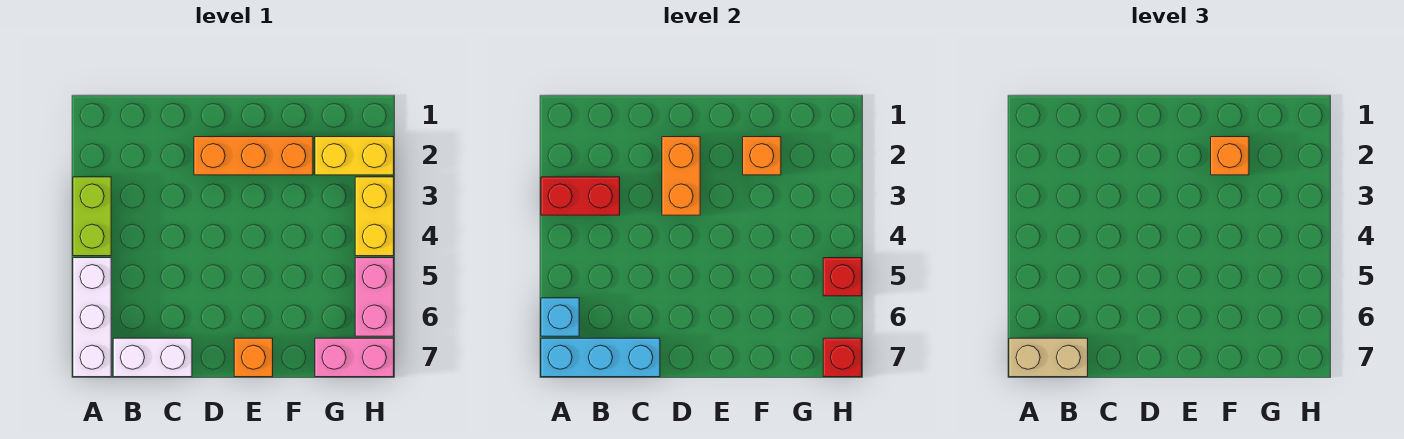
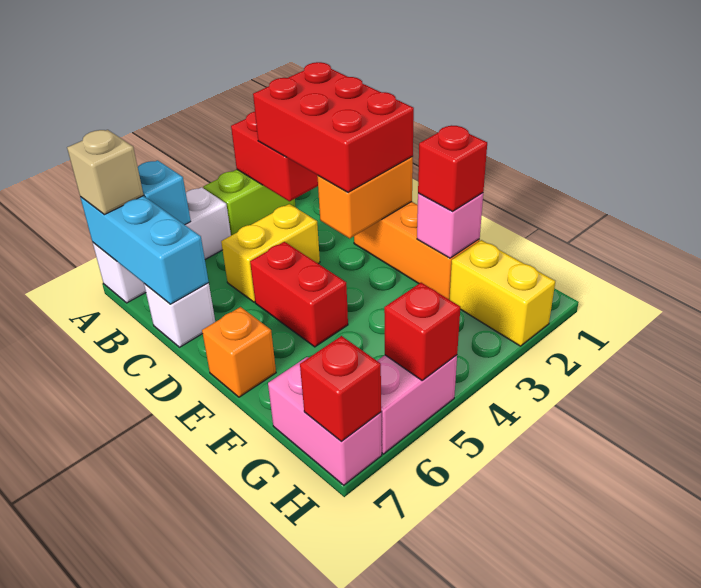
tan 1x2 brick [1009,338,1088,377] -> tan 1x1 brick [67,130,144,215]
none -> red 2x3 brick [253,62,414,192]
white 1x2 brick [113,338,192,377] -> white 1x1 brick [144,283,215,347]
none -> red 1x2 brick [250,242,348,347]
orange 1x1 brick [743,137,781,175] -> pink 1x1 brick [417,193,483,258]
orange 1x1 brick [1211,137,1249,175] -> red 1x1 brick [418,126,487,211]
yellow 1x2 brick [355,177,394,256] -> yellow 1x2 brick moved to [221,204,320,302]

